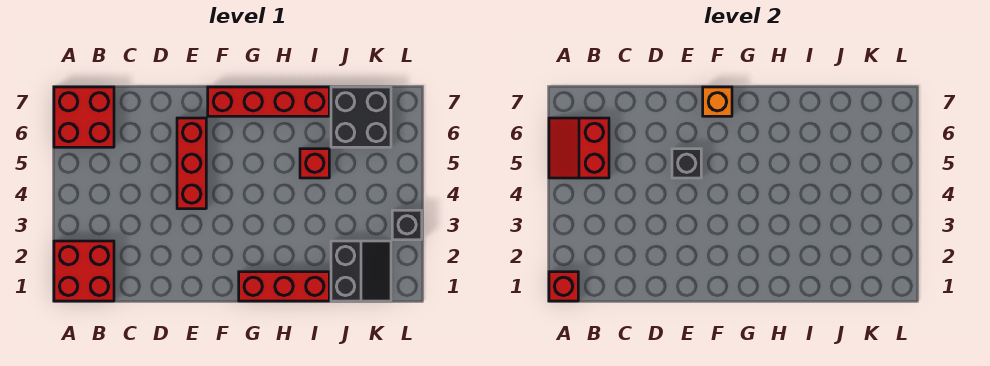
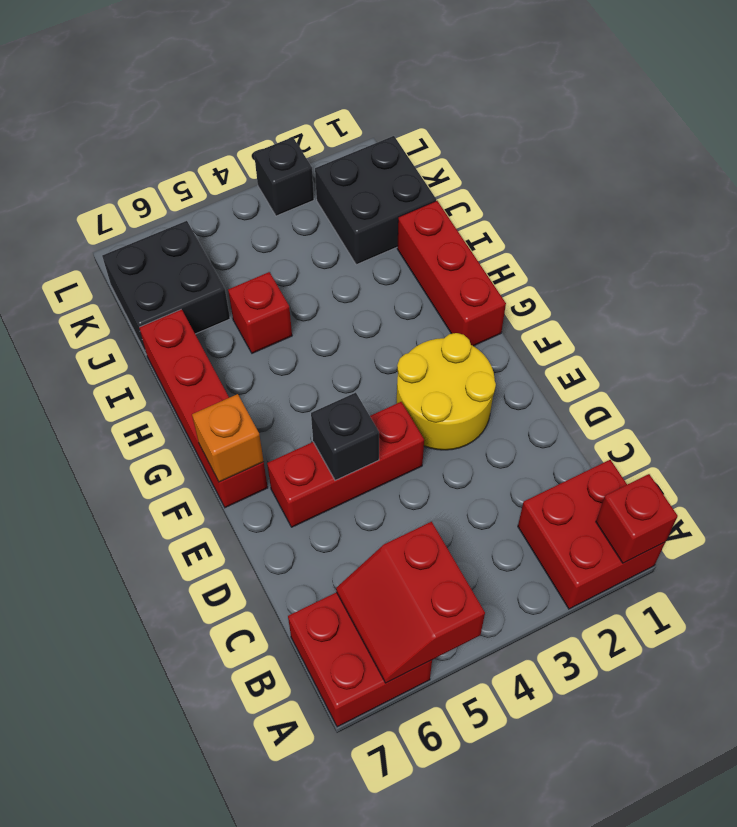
red 2x2 slope [549,118,609,178] -> red 2x2 slope turned to [336,522,485,683]
none -> yellow 2x2 round brick [397,333,496,450]
black 2x2 slope [331,241,391,301] -> black 2x2 brick [315,136,436,265]

